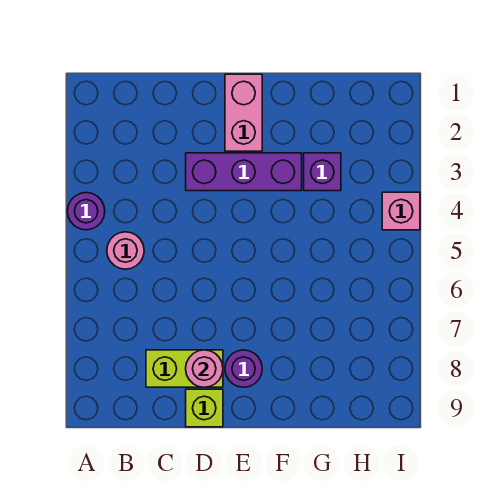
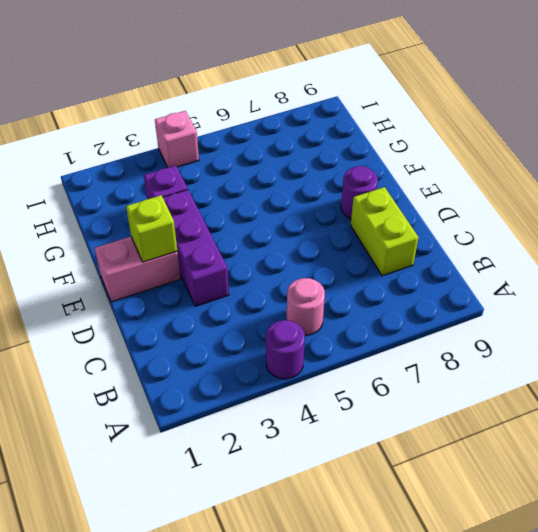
pink 1x1 round brick [186,350,223,387] -> none
lime 1x1 brick [186,389,223,427] -> lime 1x1 brick moved to [126,195,177,262]

